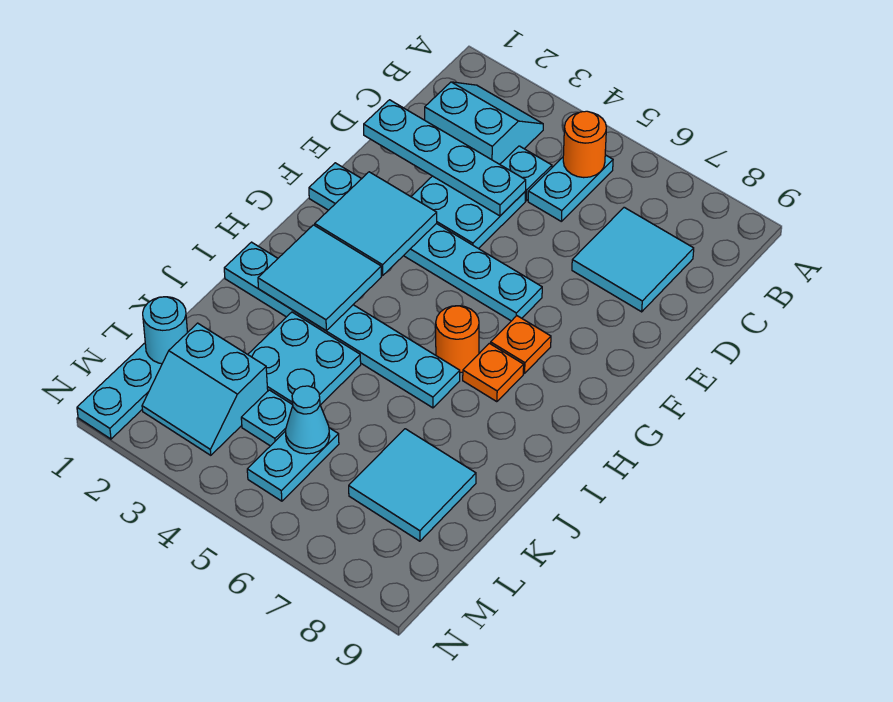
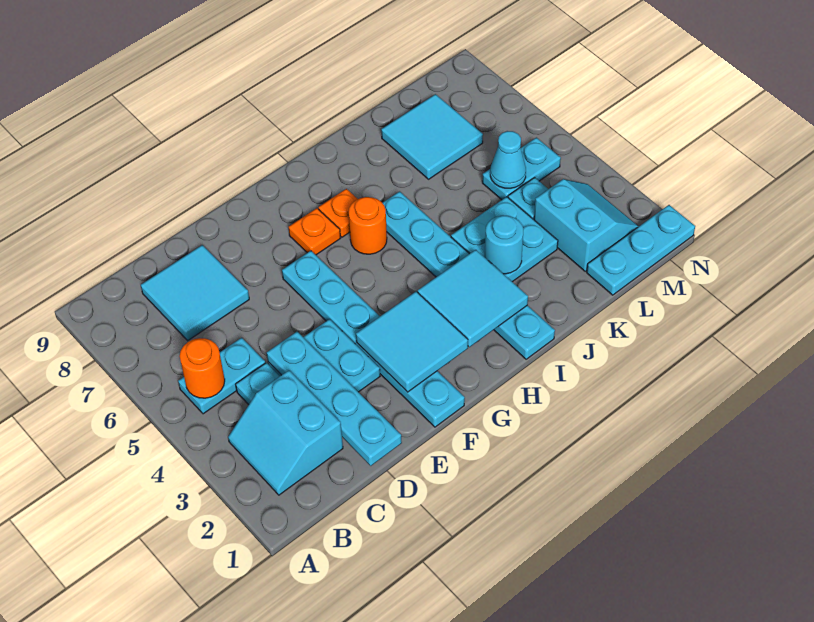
cyan 1x1 round brick [143,297,188,364] -> cyan 1x1 round brick moved to [485,216,523,274]

